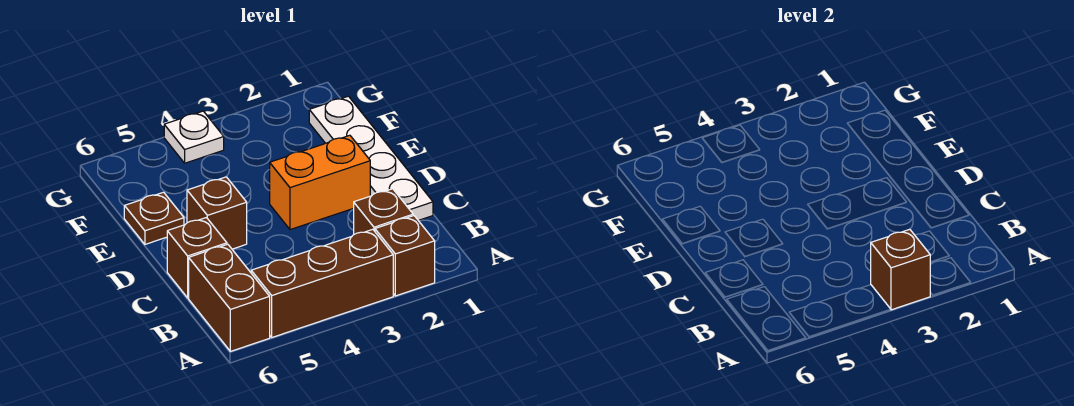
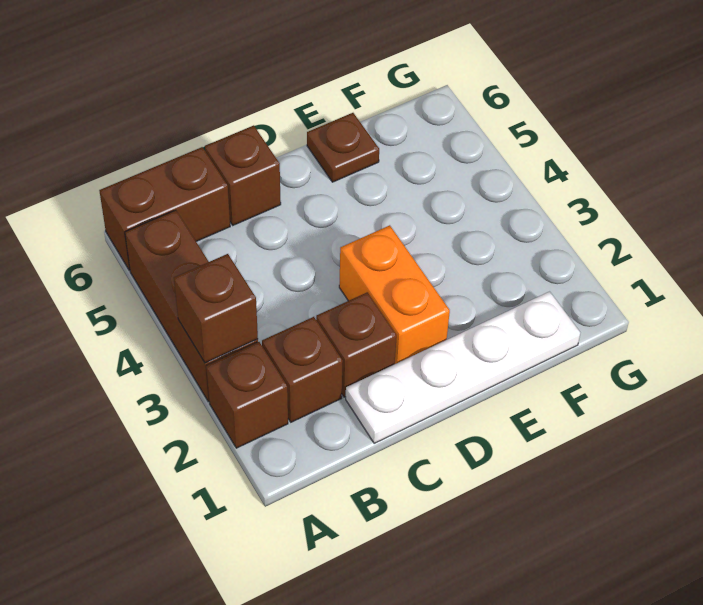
brown 1x1 brick [187,177,247,249] -> brown 1x1 brick moved to [316,292,397,397]
white 1x1 plate [164,111,224,163] -> none

